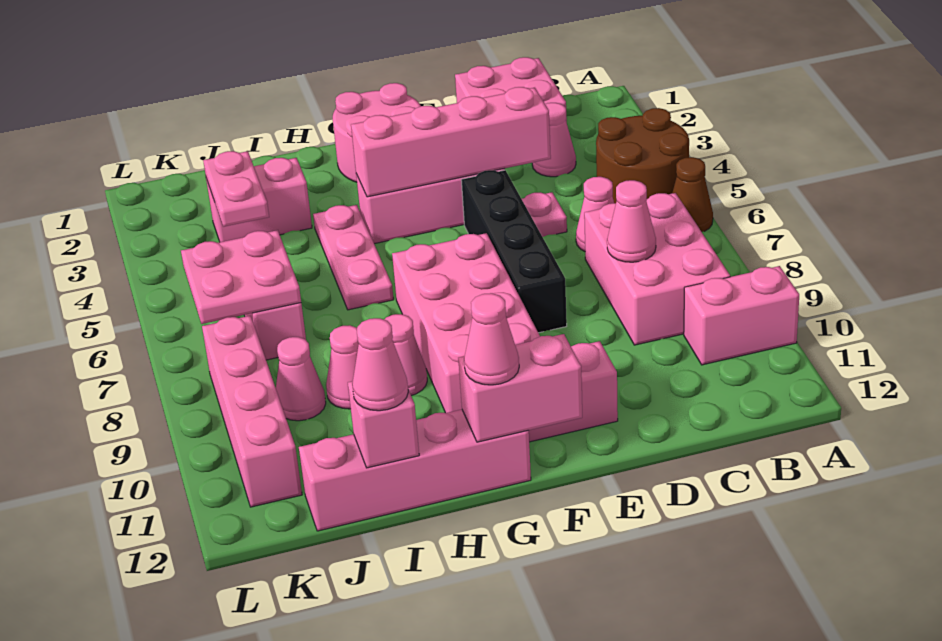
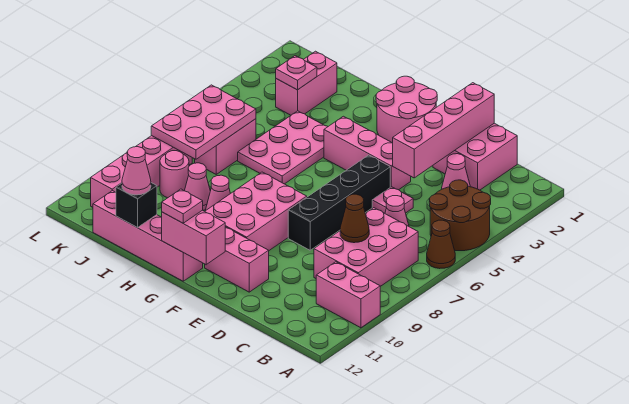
pink 1x1 cone [607,180,656,262] -> brown 1x1 cone [340,194,369,243]
pink 1x4 brick [351,87,551,197] -> pink 1x4 brick turned to [393,83,494,178]
pink 2x4 brick [392,233,540,413] -> pink 2x3 brick [205,172,307,251]
pink 1x1 cone [464,293,519,385] -> pink 1x1 plate [162,189,203,223]
pink 1x3 plate [313,205,394,310] -> pink 2x3 plate [238,111,328,184]
pink 1x2 brick [206,158,312,242] -> pink 1x2 brick turned to [276,51,337,115]
pink 1x1 brick [348,381,419,468] -> black 1x1 brick [116,183,157,228]
pink 1x2 plate [203,151,269,227] -> pink 1x1 plate [276,56,317,90]
pink 2x2 plate [181,230,301,324] -> pink 2x3 plate [151,85,256,159]
pink 1x1 cone [276,337,326,421] -> pink 1x1 round brick [160,151,189,198]

